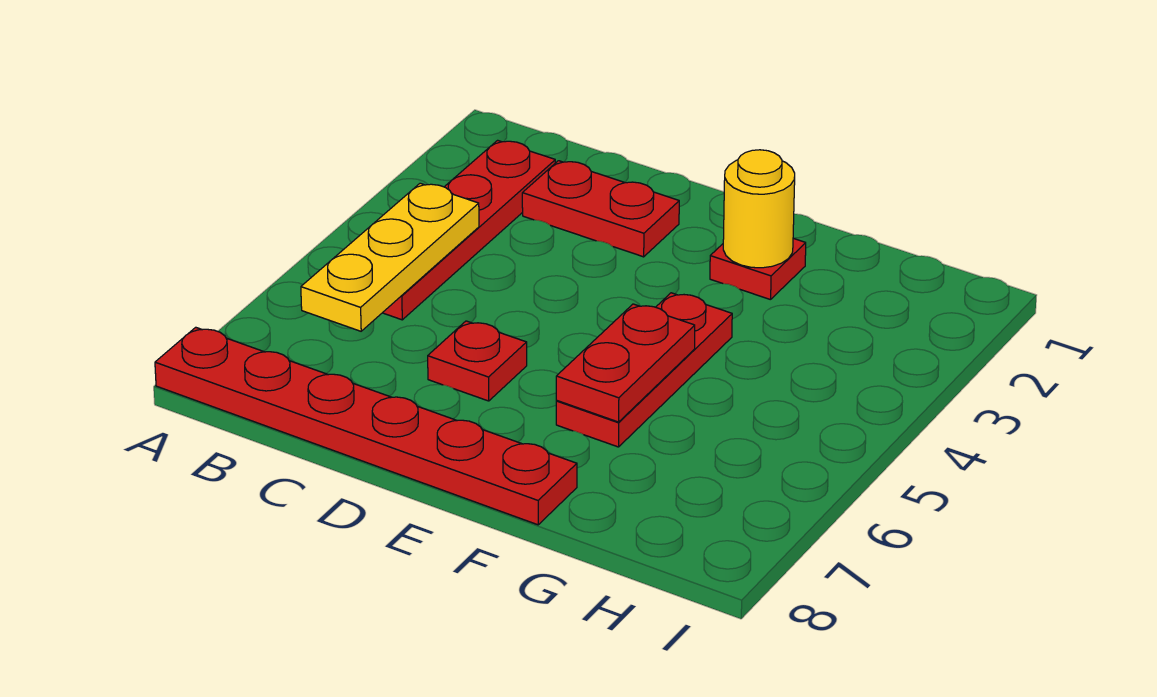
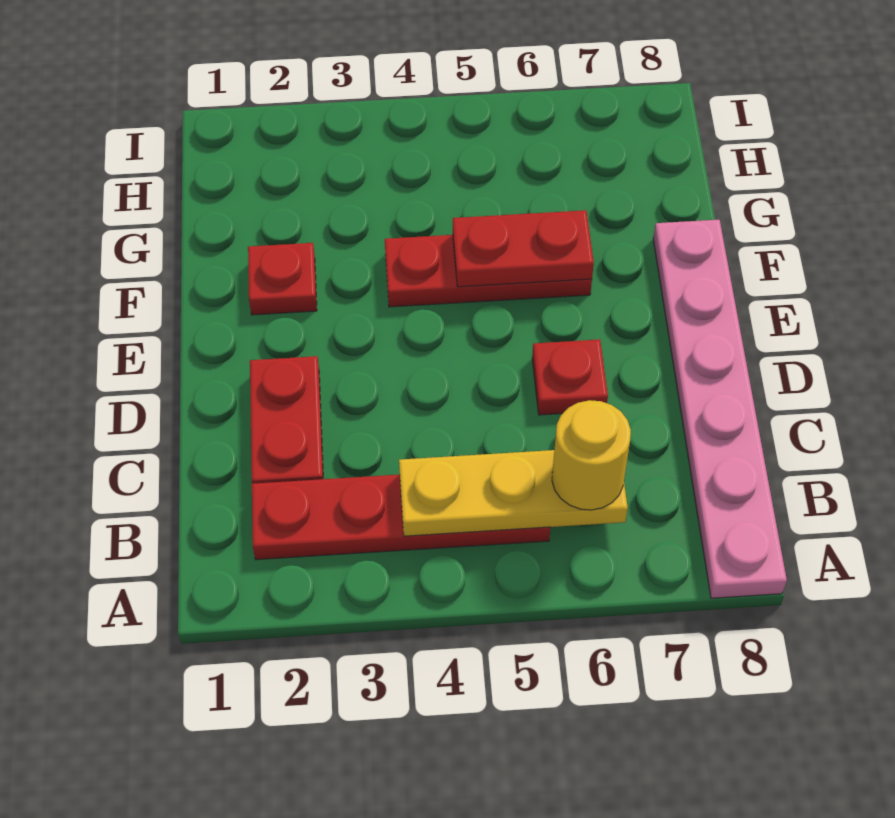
red 1x6 plate [155,327,577,525] -> pink 1x6 plate [653,220,787,598]
yellow 1x1 round brick [723,150,795,268] -> yellow 1x1 round brick moved to [552,400,631,510]

